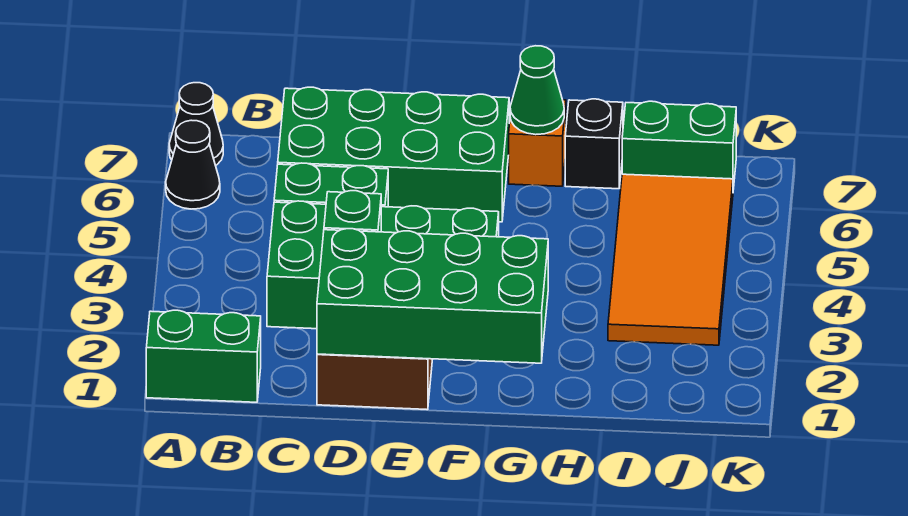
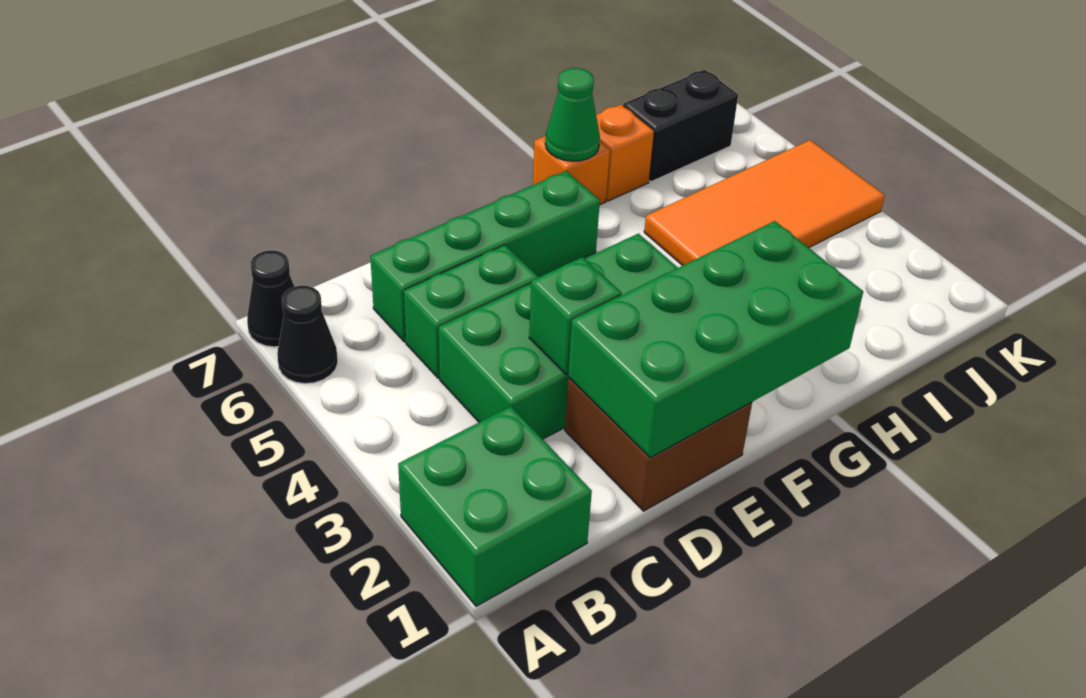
green 1x2 brick [146,310,261,402] -> green 2x2 brick [398,407,592,606]
green 2x4 brick [278,87,509,222] -> green 1x4 brick [370,171,600,342]
black 1x1 brick [565,99,623,189] -> orange 1x1 brick [596,105,654,201]
orange 2x4 tile [608,174,733,345] -> orange 2x4 tile turned to [644,140,885,266]
green 1x2 brick [622,101,736,189] -> black 1x2 brick [623,70,738,182]

